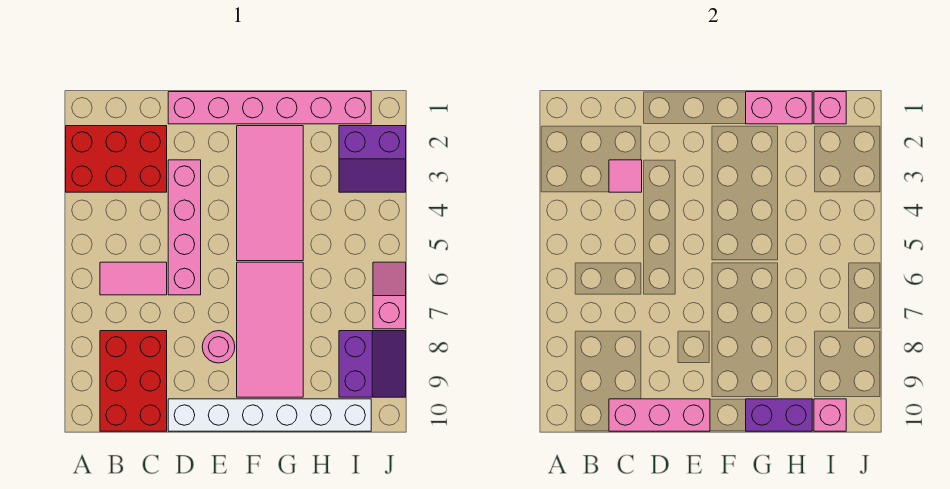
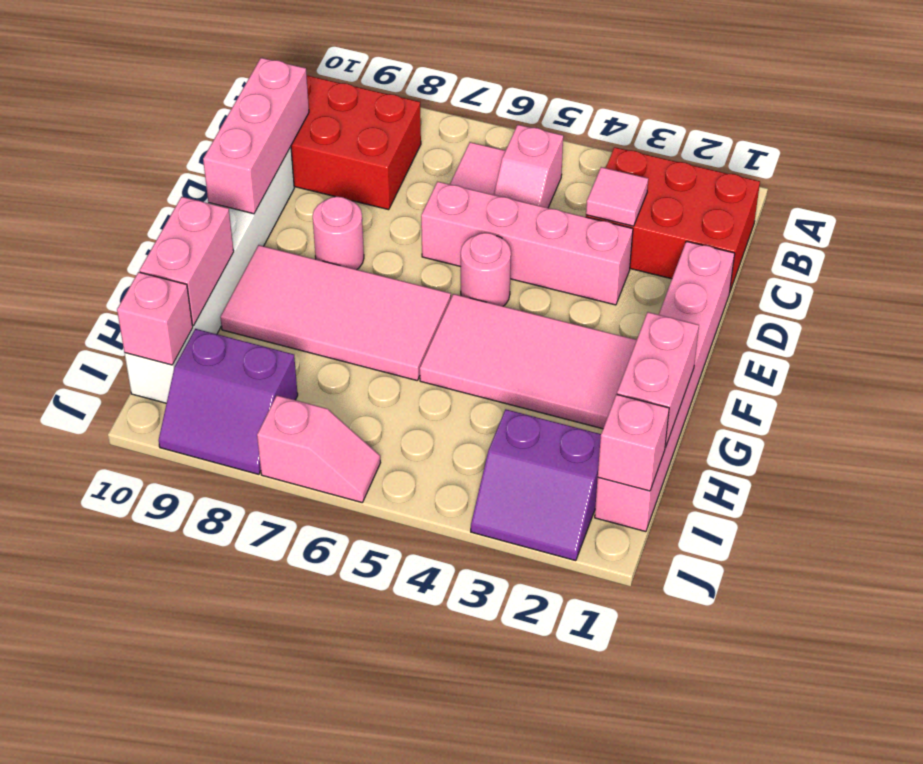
red 2x3 brick [66,126,167,192] -> red 2x3 brick turned to [586,147,760,291]
none -> pink 1x2 slope [494,125,563,208]
none -> pink 1x1 round brick [461,233,511,306]
purple 1x2 brick [746,399,812,431] -> pink 1x2 brick [139,197,234,326]
purple 2x2 slope [339,126,406,192] -> purple 2x2 slope turned to [471,409,601,561]

